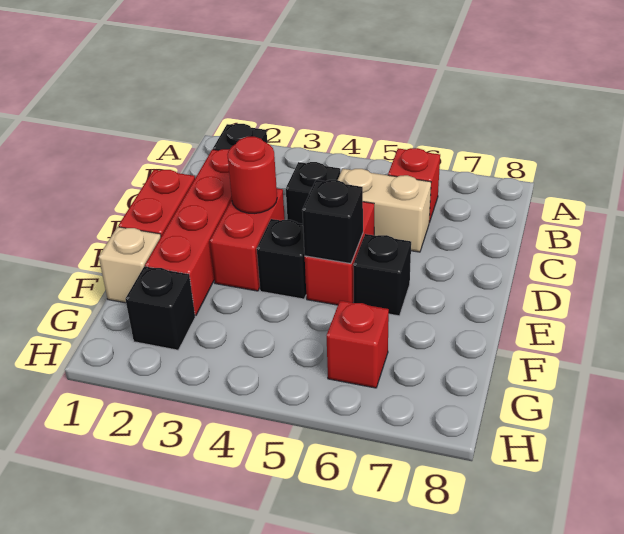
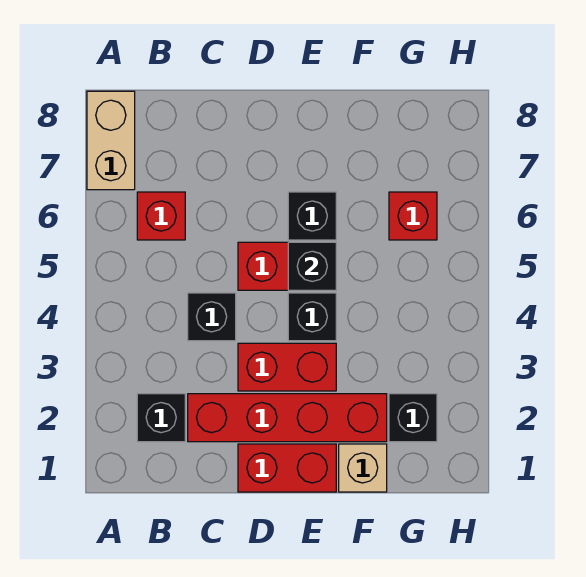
tan 1x2 brick [338,169,431,252] -> tan 1x2 brick moved to [87,91,135,190]
red 1x1 round brick [227,137,277,213] -> none

